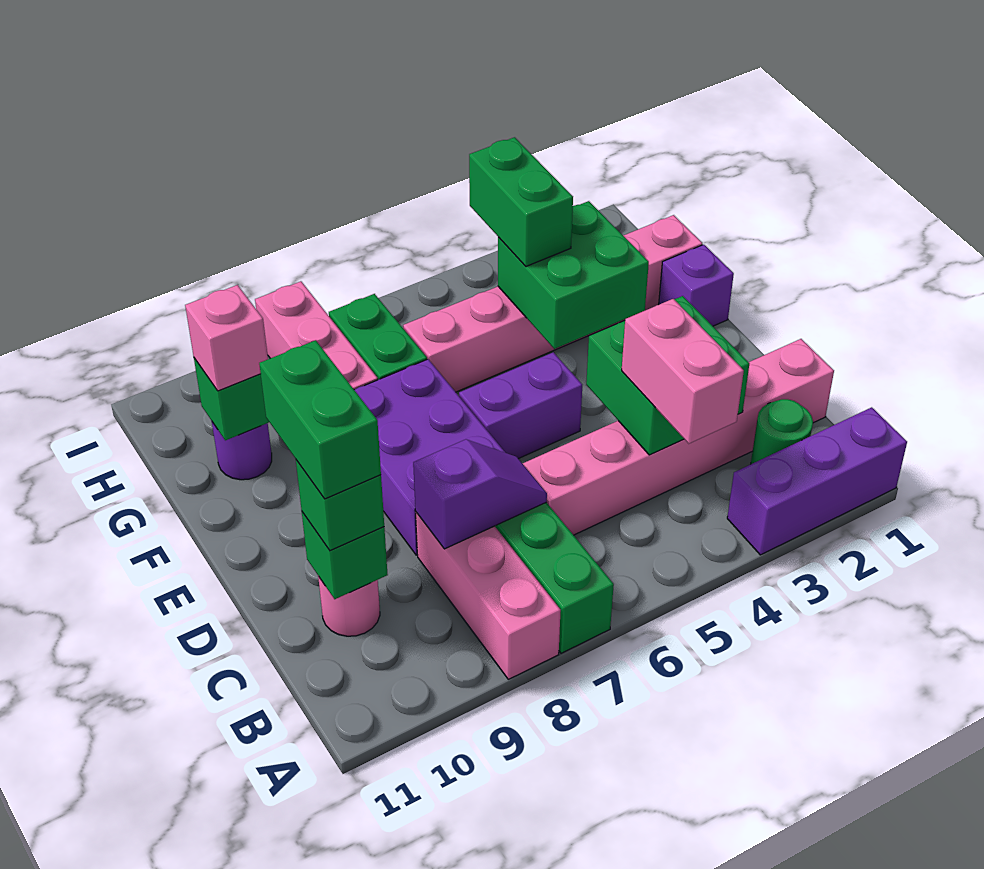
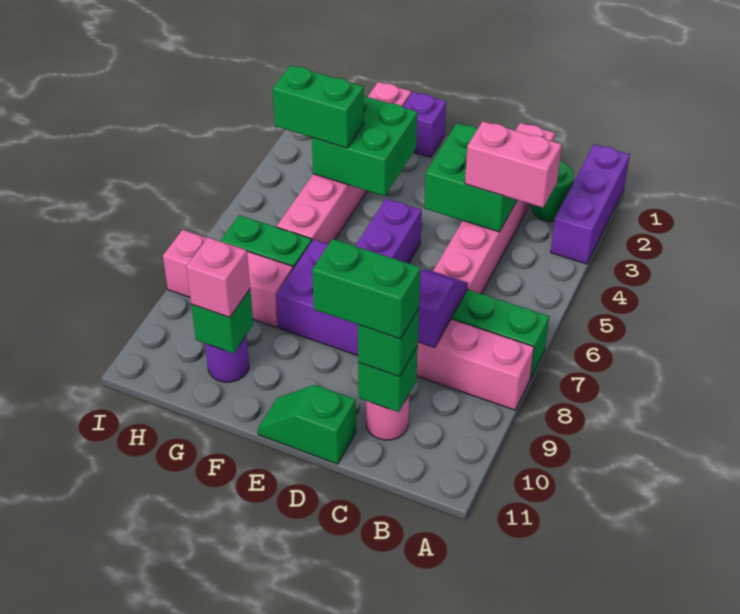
none -> green 1x2 slope [258,385,356,464]

